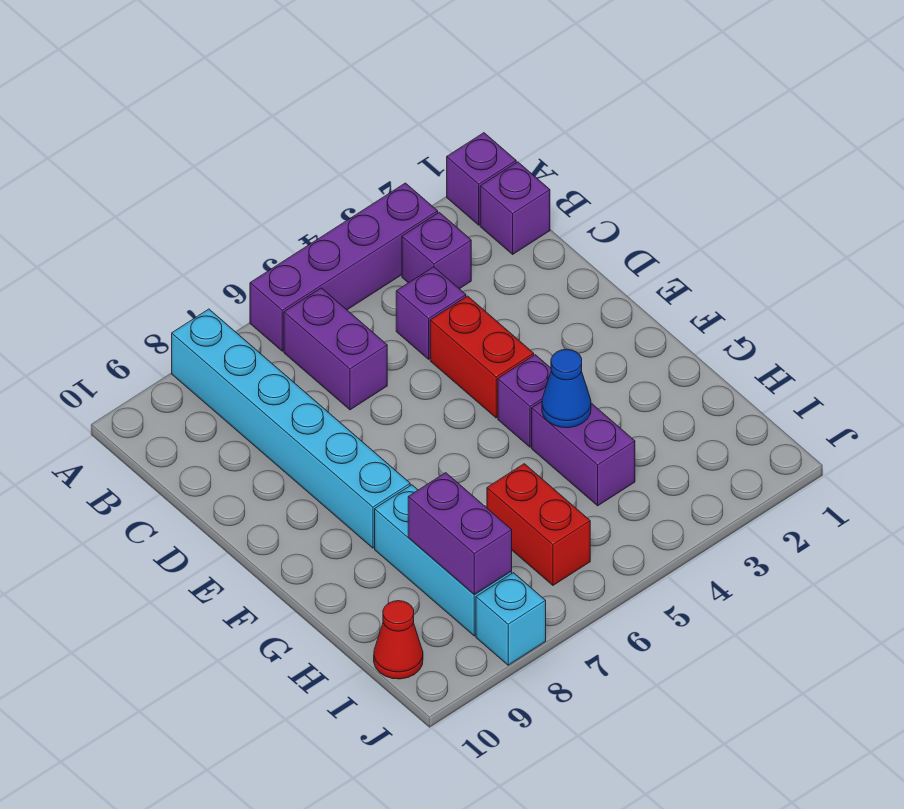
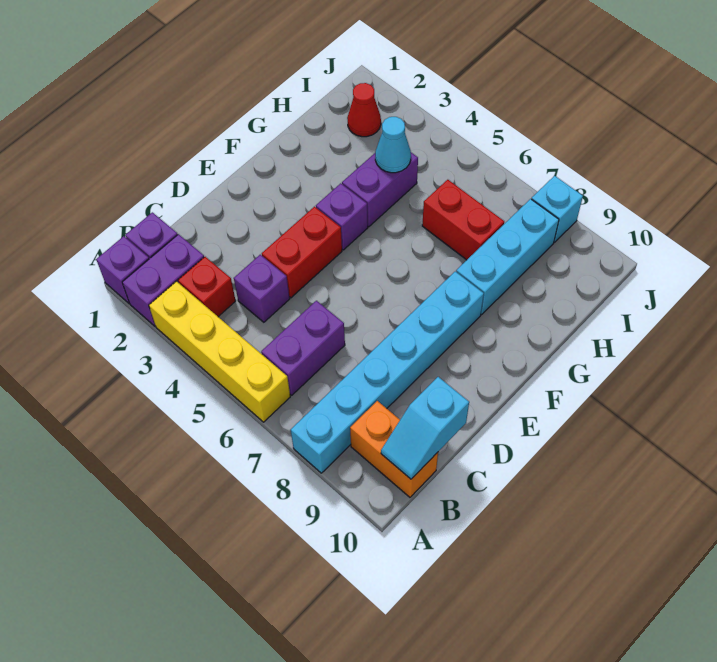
purple 1x4 brick [250,183,438,351] -> yellow 1x4 brick [149,281,290,422]
purple 1x1 brick [402,212,471,289] -> red 1x1 brick [178,257,236,317]
none -> orange 1x2 brick [350,401,438,497]
none -> cyan 1x2 slope [381,377,469,479]
blue 1x1 cone [542,349,591,428] -> none
none -> cyan 1x1 cone [375,117,411,173]
red 1x2 brick [487,464,590,585] -> red 1x2 brick turned to [422,180,504,260]
purple 1x2 brick [408,473,512,595] -> purple 1x2 brick moved to [122,234,204,326]
red 1x1 cone [374,601,423,679] -> red 1x1 cone moved to [347,83,381,137]

